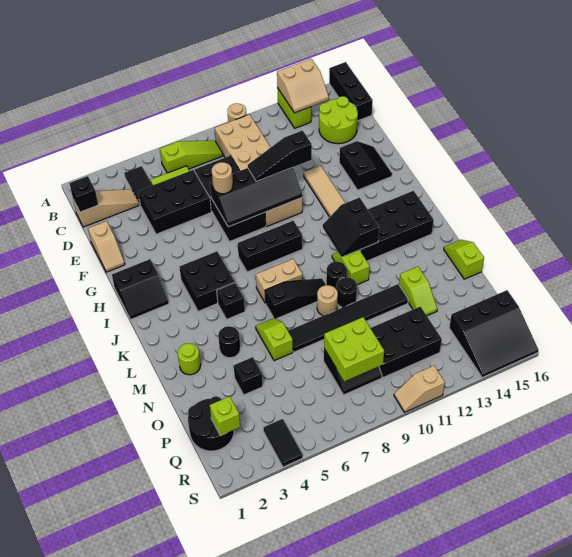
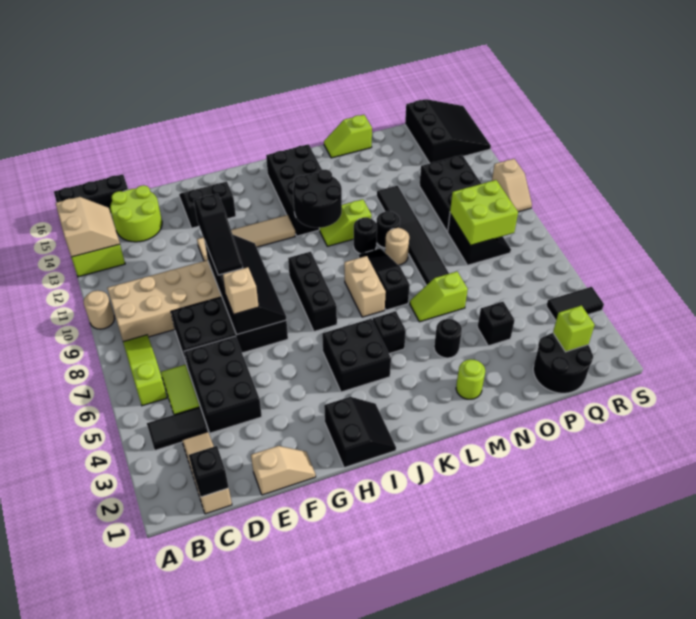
tan 1x1 round brick [212,162,233,194] -> tan 1x1 brick [223,267,259,314]
black 2x2 slope [323,198,379,257] -> black 2x2 round brick [293,170,342,228]
lime 1x2 slope [399,267,437,316] -> none

